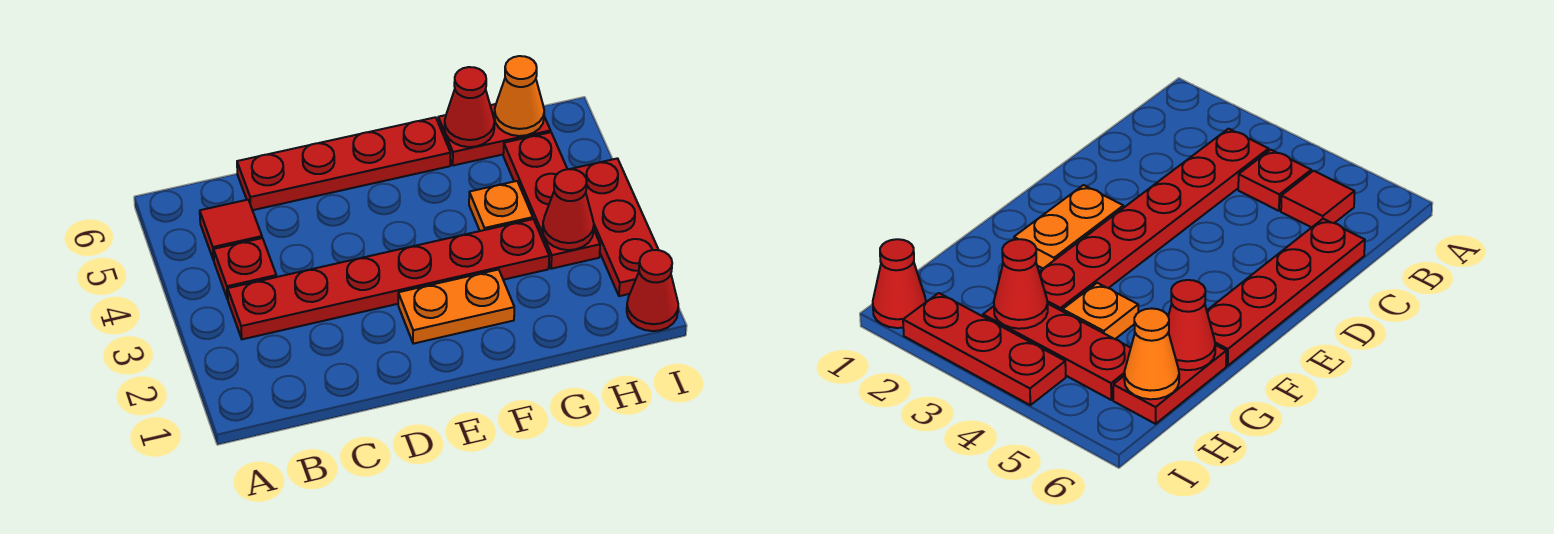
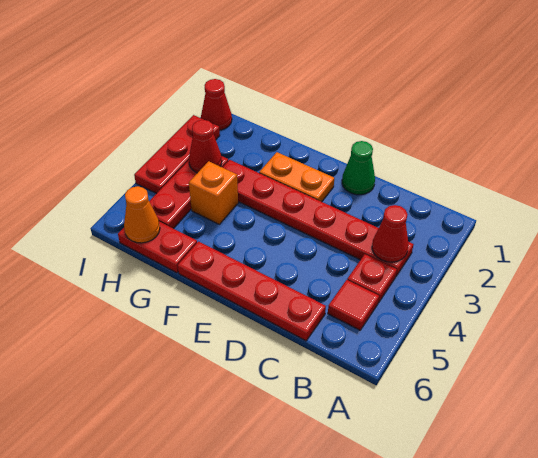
none -> green 1x1 cone [342,141,375,195]
orange 1x1 plate [469,181,533,231] -> orange 1x1 brick [189,161,238,224]
red 1x1 cone [445,67,494,147] -> red 1x1 cone moved to [372,205,408,262]

